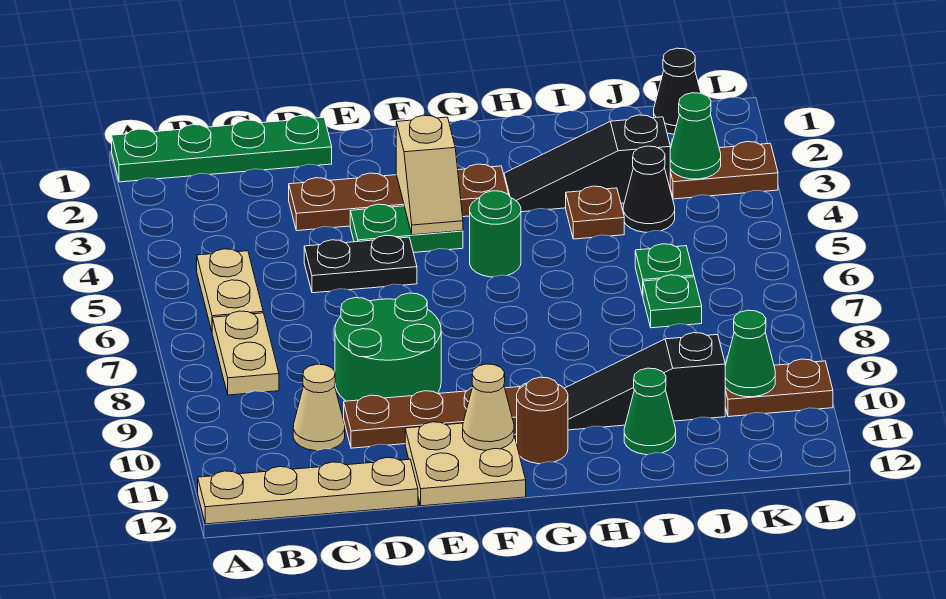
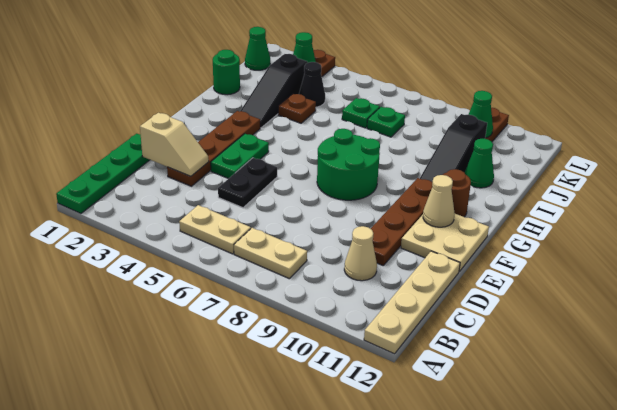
green 2x2 round brick [335,293,441,401] -> green 2x2 round brick moved to [317,129,380,200]
tan 1x2 slope [396,115,463,235] -> tan 1x2 slope moved to [140,113,209,176]
green 1x1 round brick [470,191,521,277] -> green 1x1 round brick moved to [213,50,240,95]
black 1x1 cone [654,48,701,134] -> green 1x1 cone [245,27,270,70]

